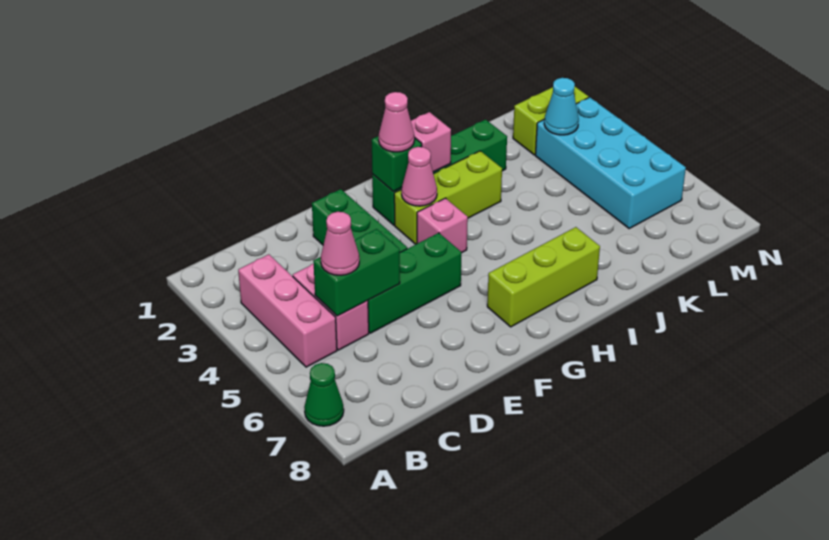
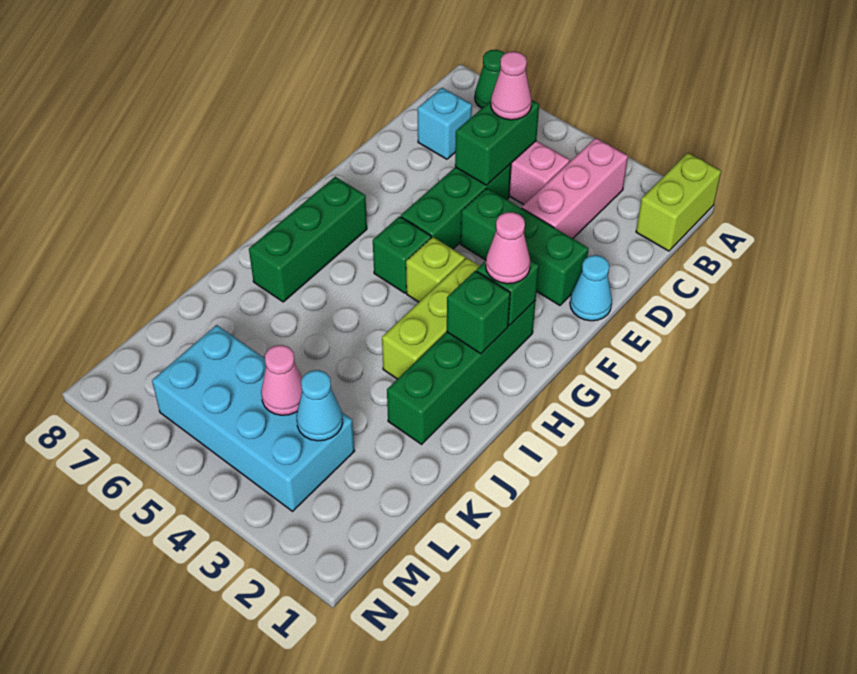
pink 1x3 brick [238,254,337,367] -> pink 1x3 brick turned to [522,138,628,238]
none -> cyan 1x1 brick [418,88,472,159]
none -> cyan 1x1 cone [570,255,612,321]
pink 1x1 cone [401,147,437,206] -> pink 1x1 cone moved to [261,345,302,415]
pink 1x1 brick [417,198,468,252] -> lime 1x1 brick [406,237,465,302]
none -> green 1x1 brick [373,216,431,293]
lime 1x3 brick [487,227,600,327] -> green 1x3 brick [249,177,367,302]
pink 1x1 brick [411,112,451,172] -> green 1x1 brick [447,271,510,354]
lime 1x2 brick [513,87,589,155] -> lime 1x2 brick moved to [636,153,721,251]

